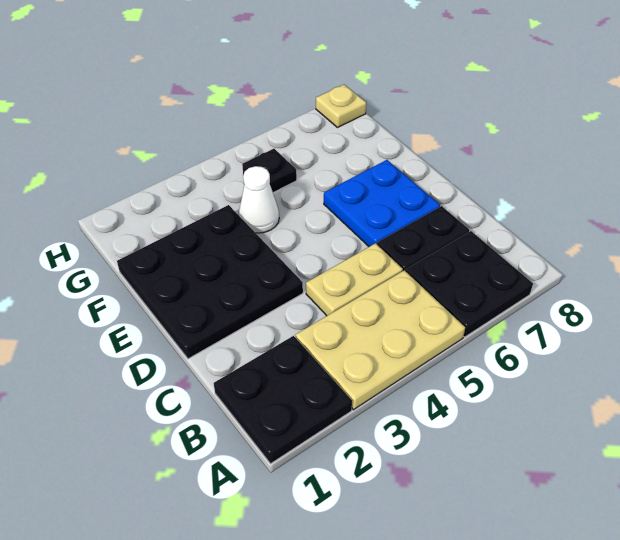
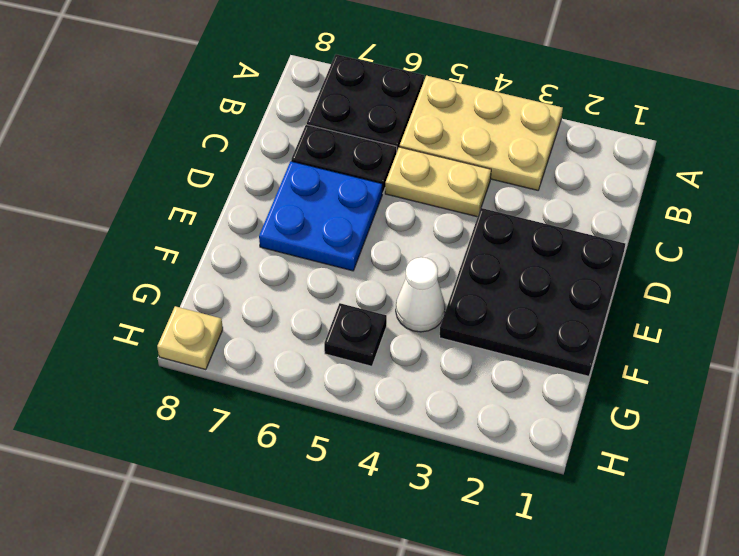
black 2x2 plate [214,336,352,464] -> none

